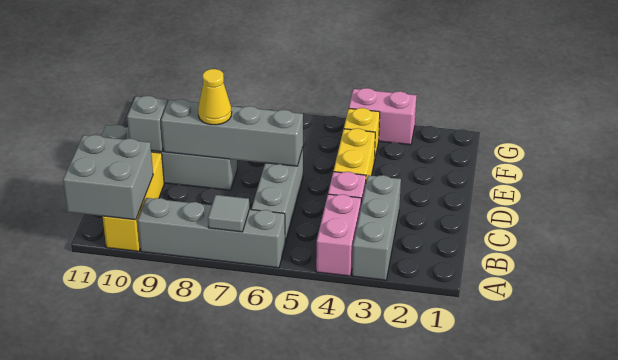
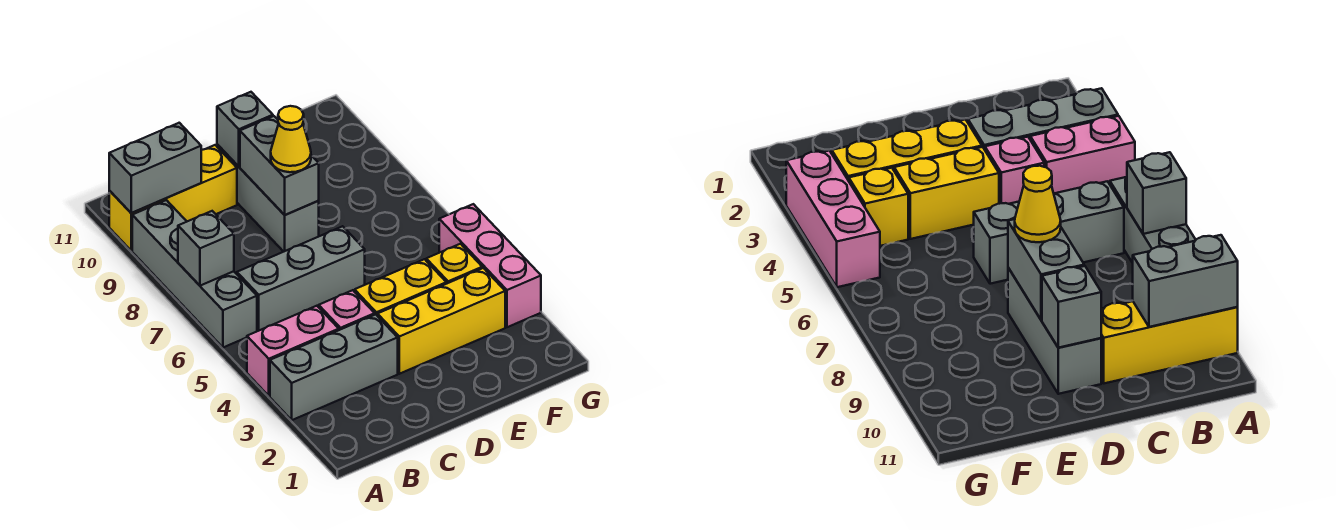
grey 1x1 tile [208,195,249,232] -> grey 1x1 brick [178,211,234,286]
grey 2x2 brick [63,135,153,220] -> grey 1x2 brick [109,123,201,213]
none -> yellow 1x3 brick [377,268,505,374]
grey 1x4 brick [161,99,303,166] -> grey 1x2 brick [240,116,319,215]
grey 1x4 brick [101,125,237,190] -> grey 1x3 brick [217,144,319,252]
pink 1x2 brick [349,88,417,145] -> pink 1x3 brick [439,204,541,327]

